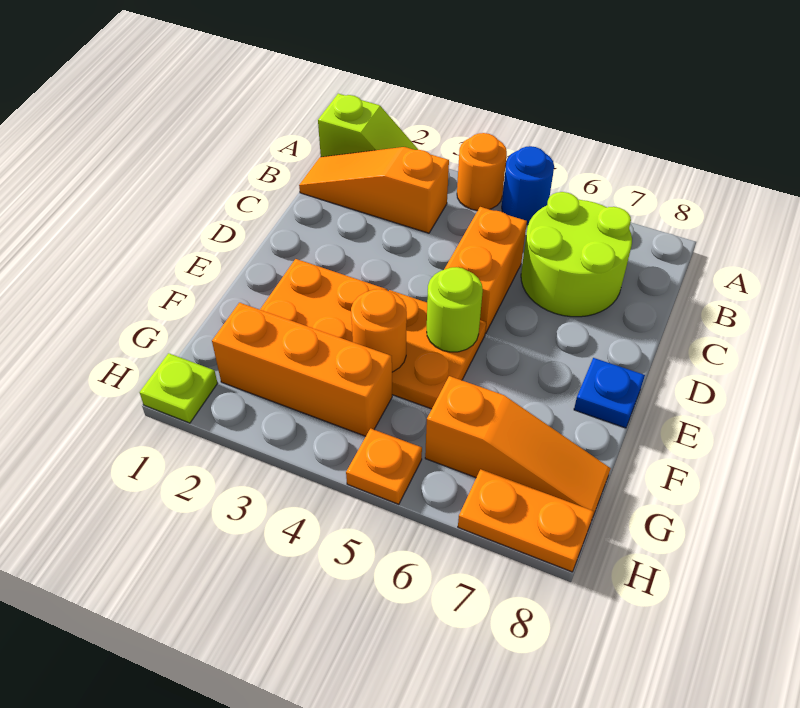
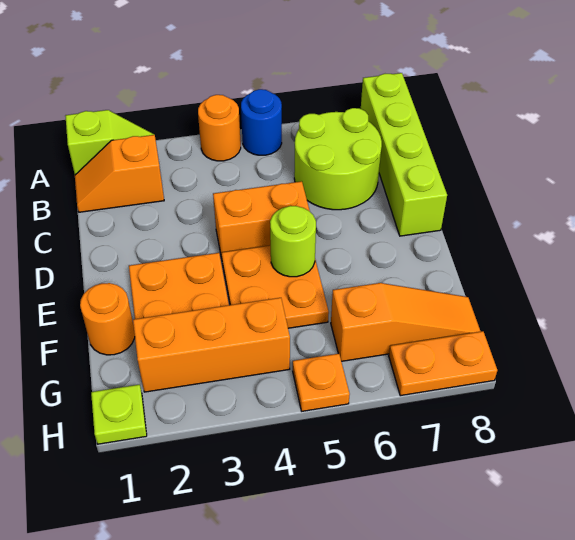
none -> lime 1x4 brick [361,73,447,236]
orange 1x3 slope [299,147,449,233] -> orange 1x2 slope [75,135,164,212]
orange 1x2 brick [444,207,527,334] -> orange 1x2 brick turned to [213,181,310,258]
blue 1x1 plate [574,358,645,428] -> none
orange 1x1 round brick [351,289,407,372] -> orange 1x1 round brick moved to [80,283,135,355]

